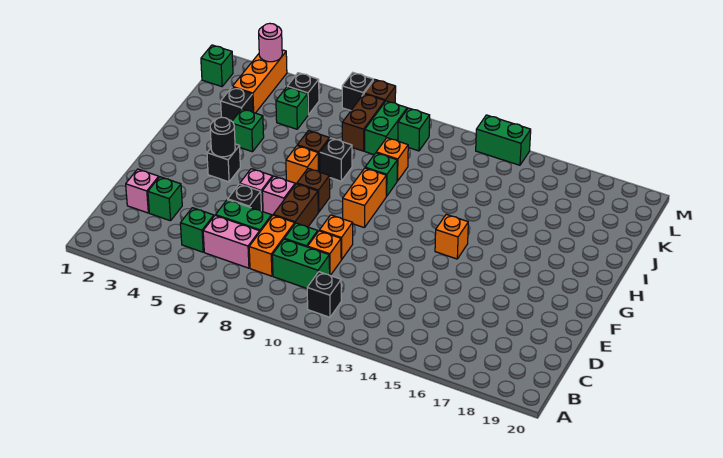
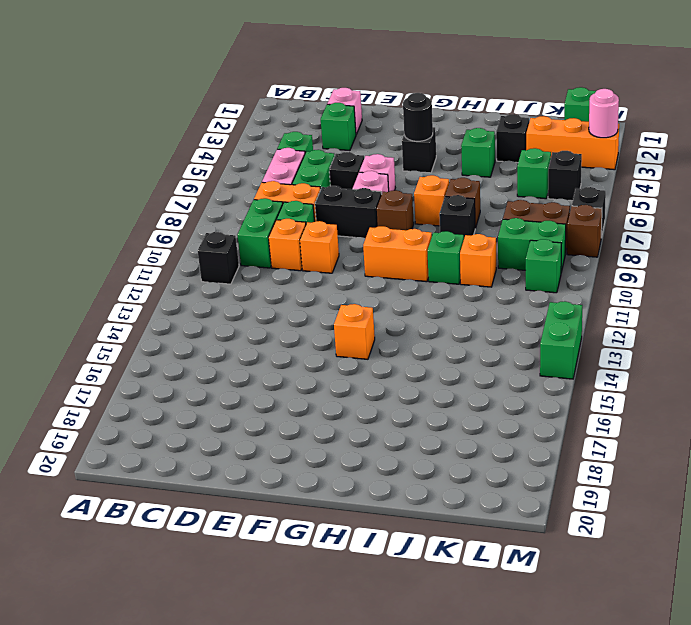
brown 1x2 brick [273,184,318,227] -> black 1x2 brick [315,186,382,238]

